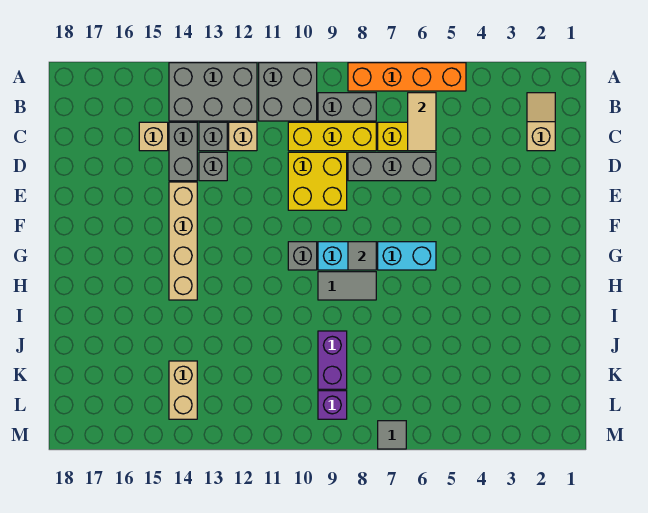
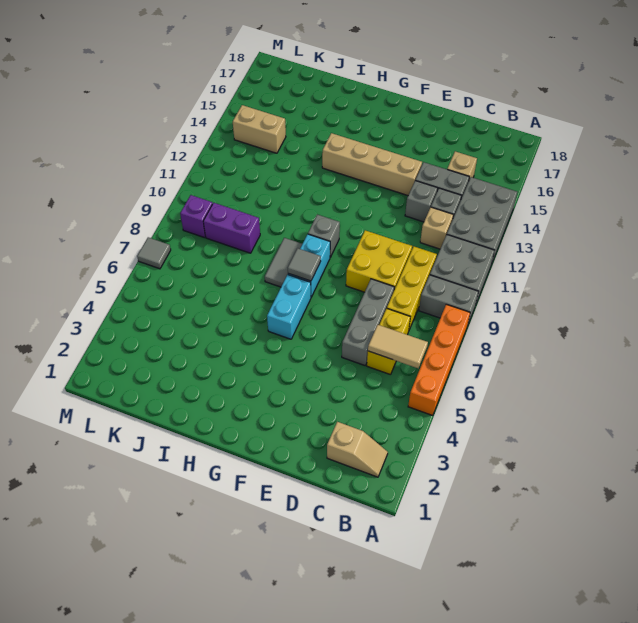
grey 1x2 brick [318,93,376,121] -> grey 1x2 brick turned to [419,275,479,326]

